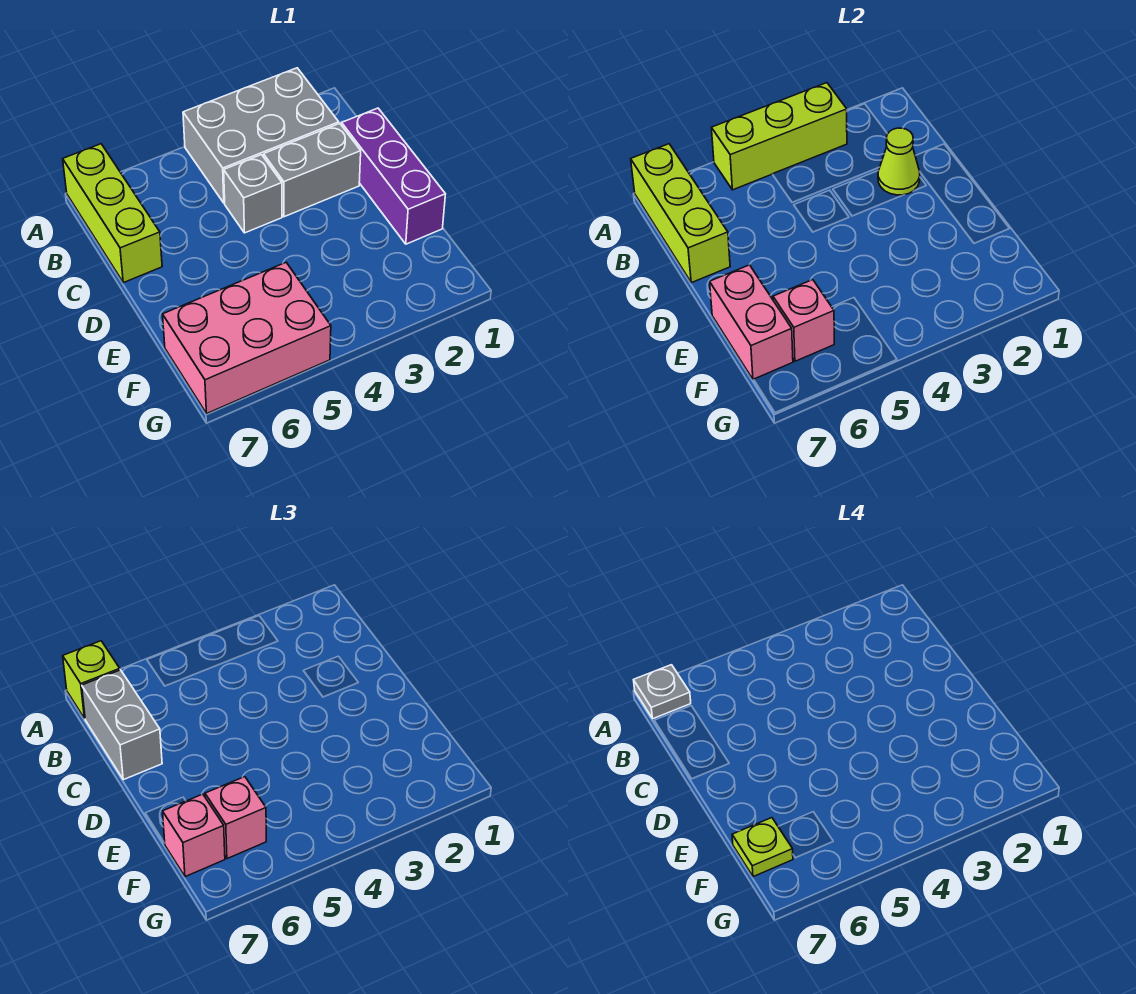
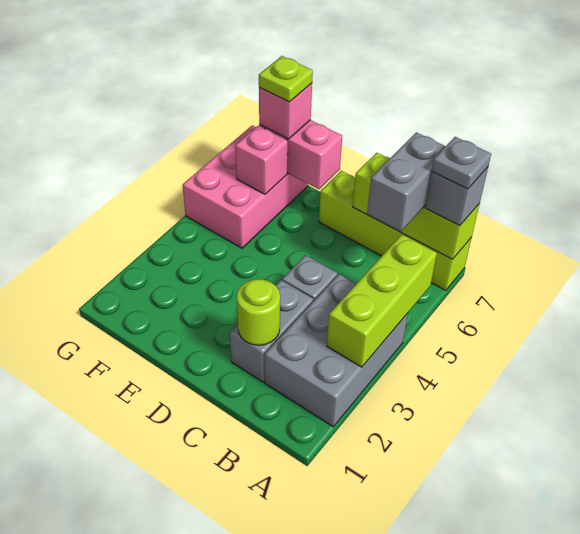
lime 1x3 brick [63,144,162,283] -> lime 1x4 brick [319,171,472,291]
lime 1x1 brick [63,641,120,718] -> grey 1x1 brick [425,167,488,226]
grey 1x2 brick [82,670,162,780] -> grey 1x2 brick turned to [367,132,446,231]
purple 1x3 brick [342,108,445,244] -> none
lime 1x1 cone [878,128,920,195] -> lime 1x1 round brick [237,279,280,345]
pink 1x1 brick [205,777,266,859] -> none

